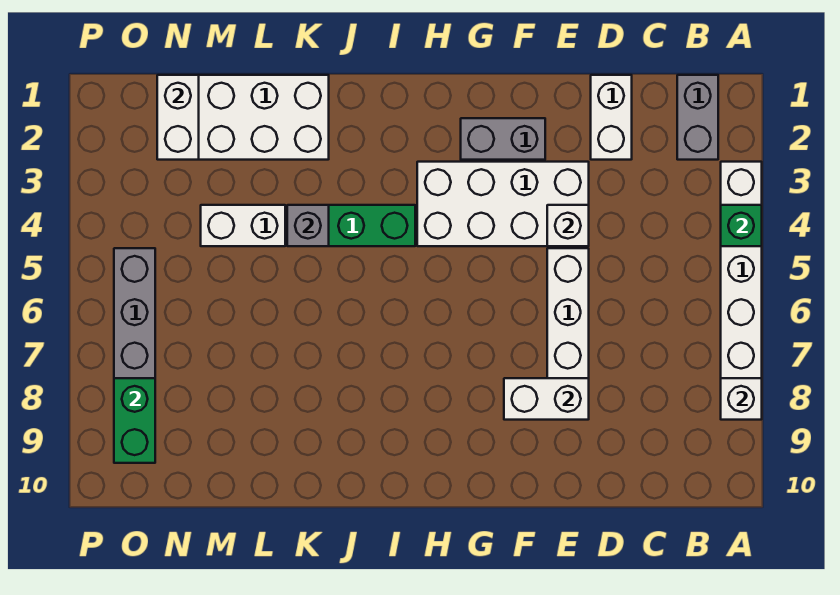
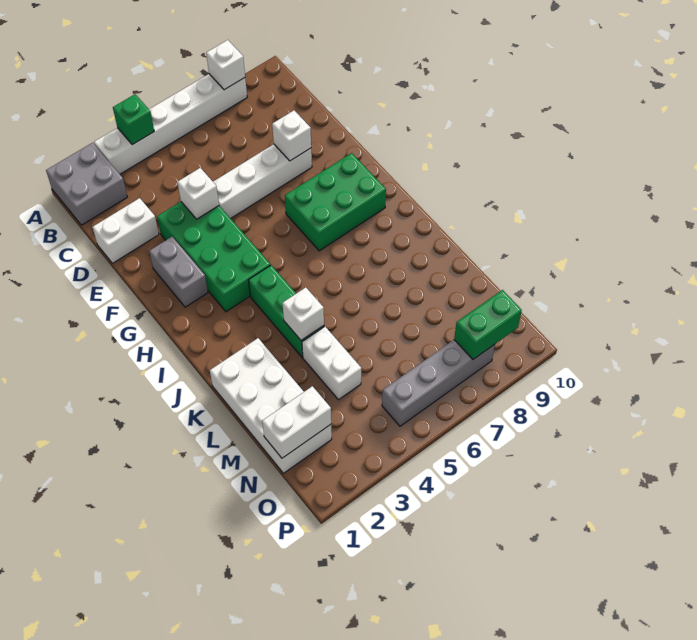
grey 1x2 brick [677,75,718,160] -> grey 2x2 brick [46,143,127,225]
white 2x4 brick [417,162,589,246] -> green 2x4 brick [157,202,270,312]
white 1x2 brick [504,378,589,420] -> white 1x1 brick [272,110,311,161]
none -> green 2x3 brick [285,153,386,251]
grey 1x1 brick [287,205,329,246] -> white 1x1 brick [282,287,324,340]

